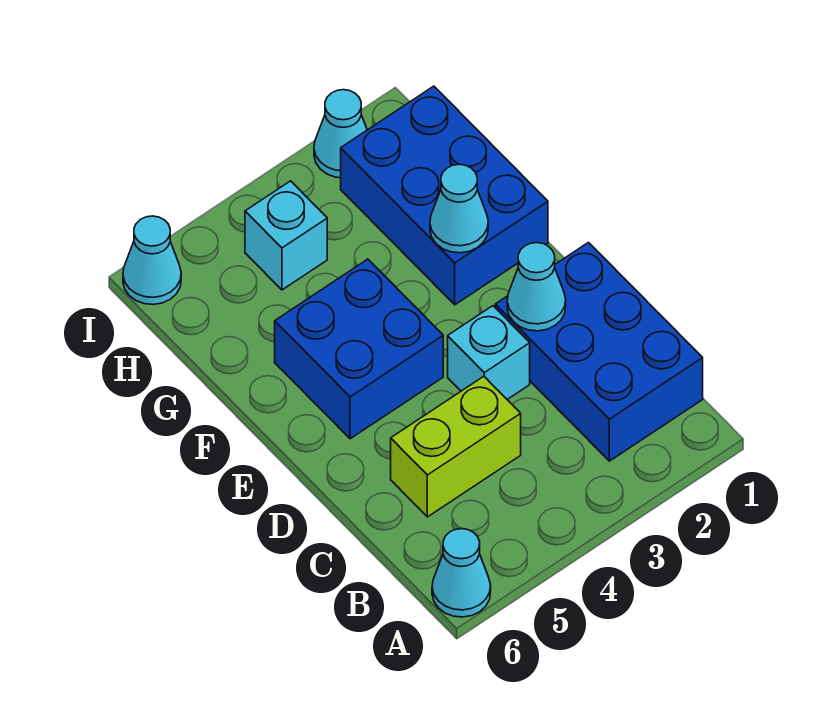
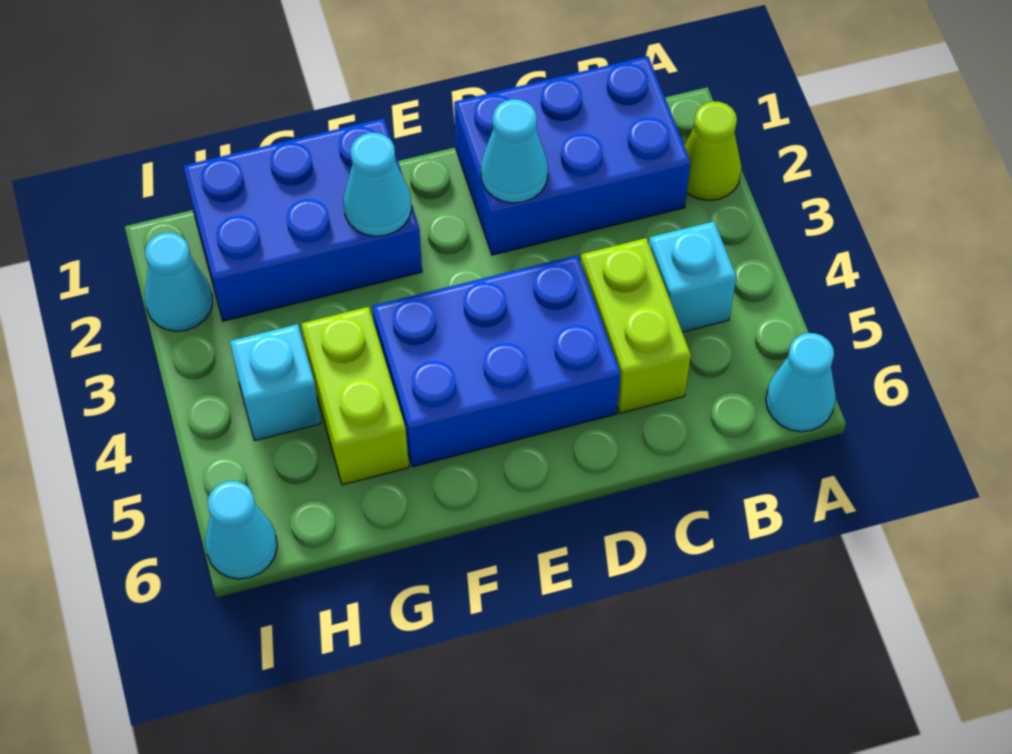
none -> lime 1x1 cone [685,101,741,201]
cyan 1x1 brick [448,306,530,399] -> cyan 1x1 brick moved to [649,221,736,332]
blue 2x2 brick [275,259,443,439] -> blue 2x3 brick [372,255,620,467]
none -> lime 1x2 brick [302,307,409,485]

